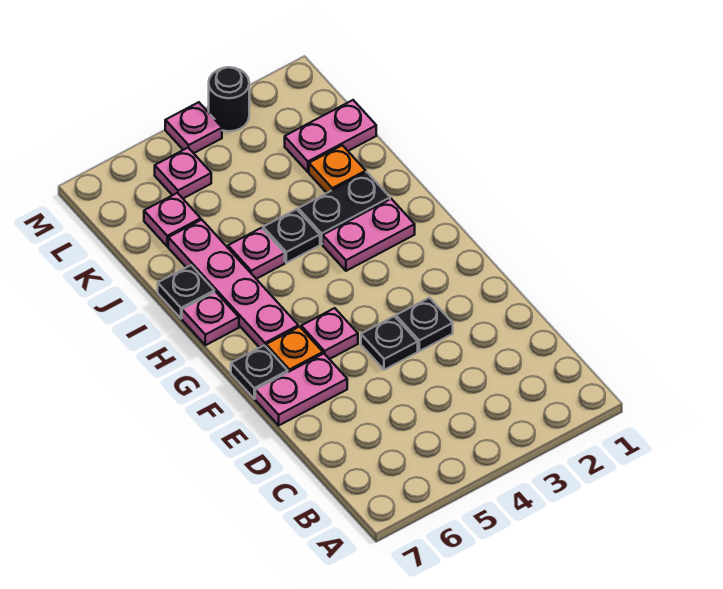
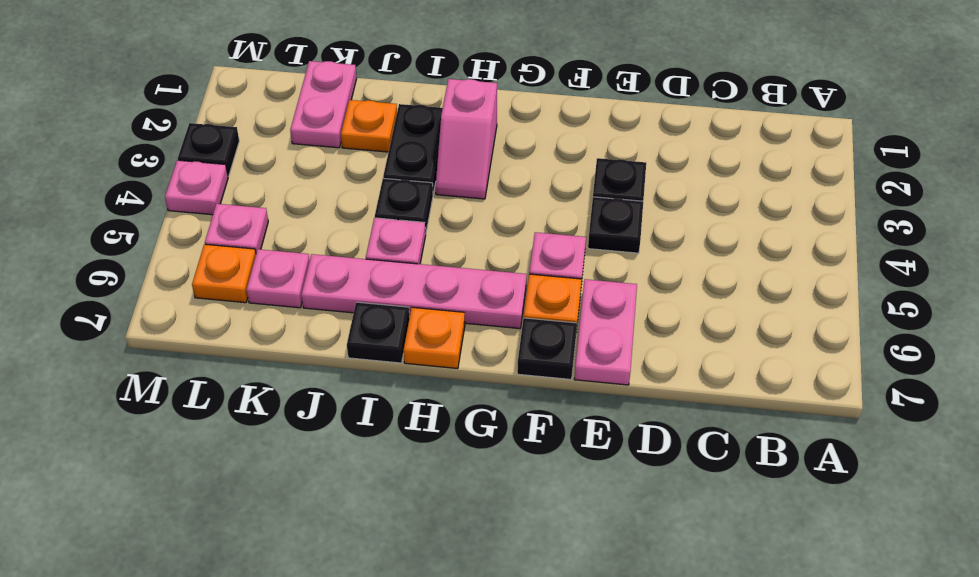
pink 1x2 plate [323,199,415,271] -> pink 1x2 slope [436,79,497,199]
pink 1x1 plate [182,292,239,345] -> orange 1x1 plate [403,307,465,369]
none -> orange 1x1 plate [192,244,256,303]
black 1x1 round brick [209,67,249,131] -> black 1x1 plate [178,123,239,176]

